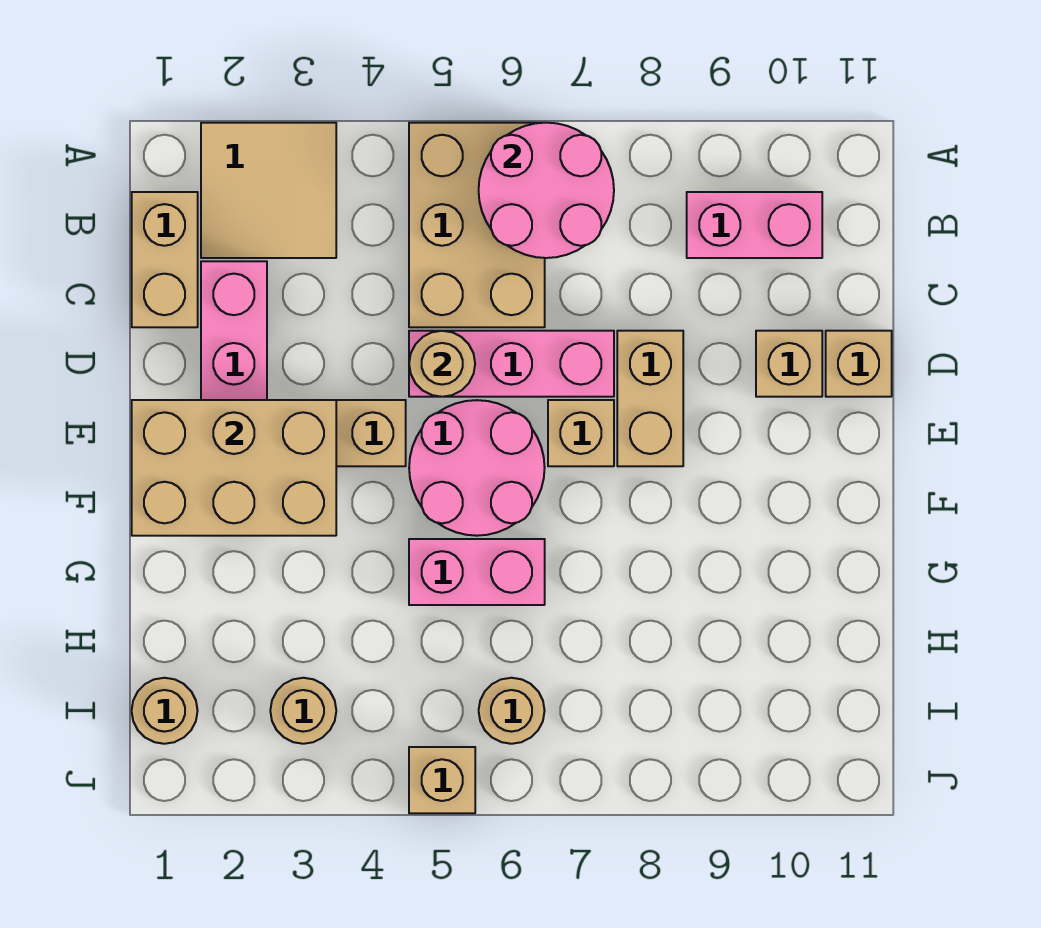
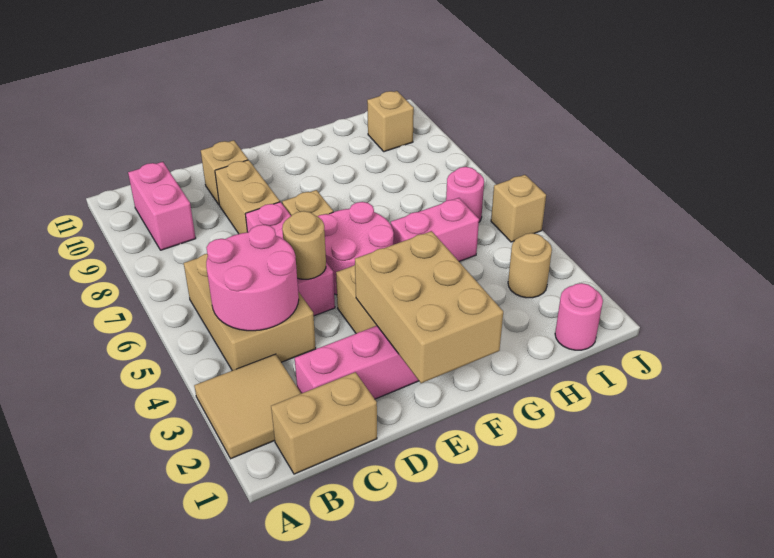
tan 2x3 brick [409,123,545,327] -> tan 2x3 brick turned to [184,254,316,371]
pink 2x2 round brick [479,123,614,258] -> pink 2x2 round brick moved to [206,225,299,331]
tan 1x2 brick [617,331,683,466] -> tan 1x2 brick turned to [215,160,280,234]
tan 1x1 brick [826,331,892,397] -> tan 1x1 brick moved to [367,91,414,152]
pink 1x2 brick [409,539,545,605] -> pink 1x2 brick turned to [391,198,479,261]
tan 1x1 round brick [132,678,198,744] -> pink 1x1 round brick [555,283,603,350]
tan 1x1 round brick [479,678,545,744] -> pink 1x1 round brick [446,167,484,222]

